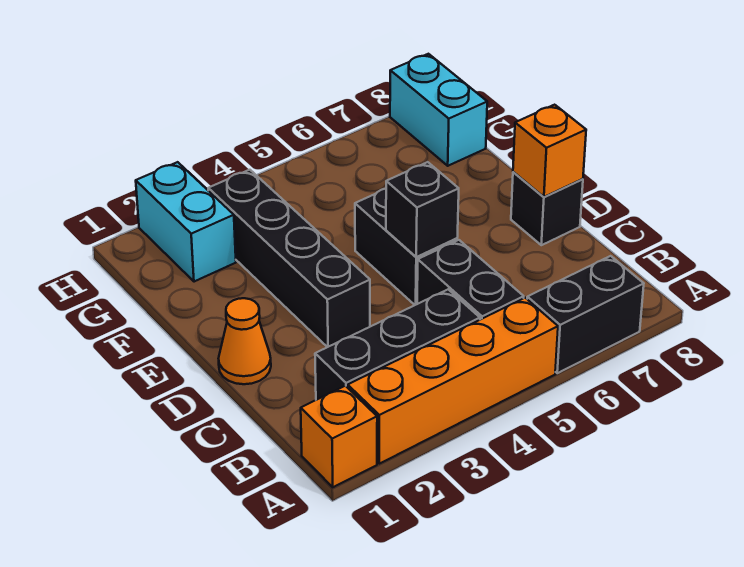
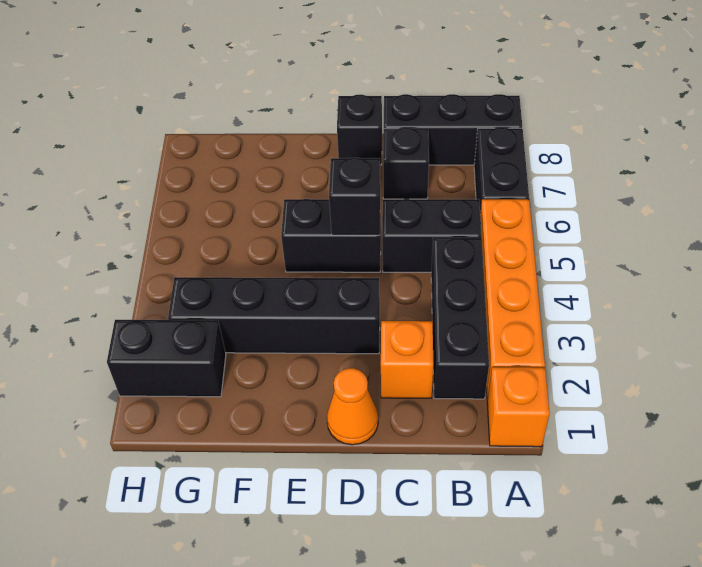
none -> black 1x3 brick [384,94,522,165]
none -> black 1x1 brick [383,128,429,199]
orange 1x1 brick [513,105,586,197] -> orange 1x1 brick moved to [381,321,433,398]
cyan 1x2 brick [136,162,236,282] -> black 1x2 brick [107,320,226,397]
cyan 1x2 brick [390,54,487,166] -> none

